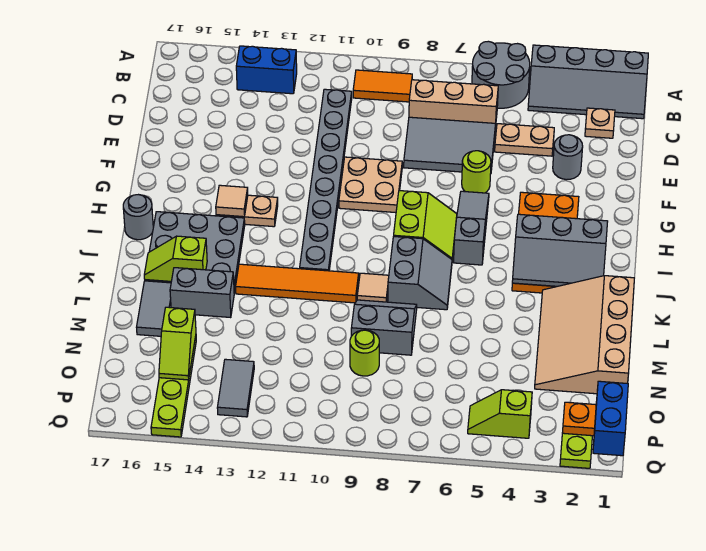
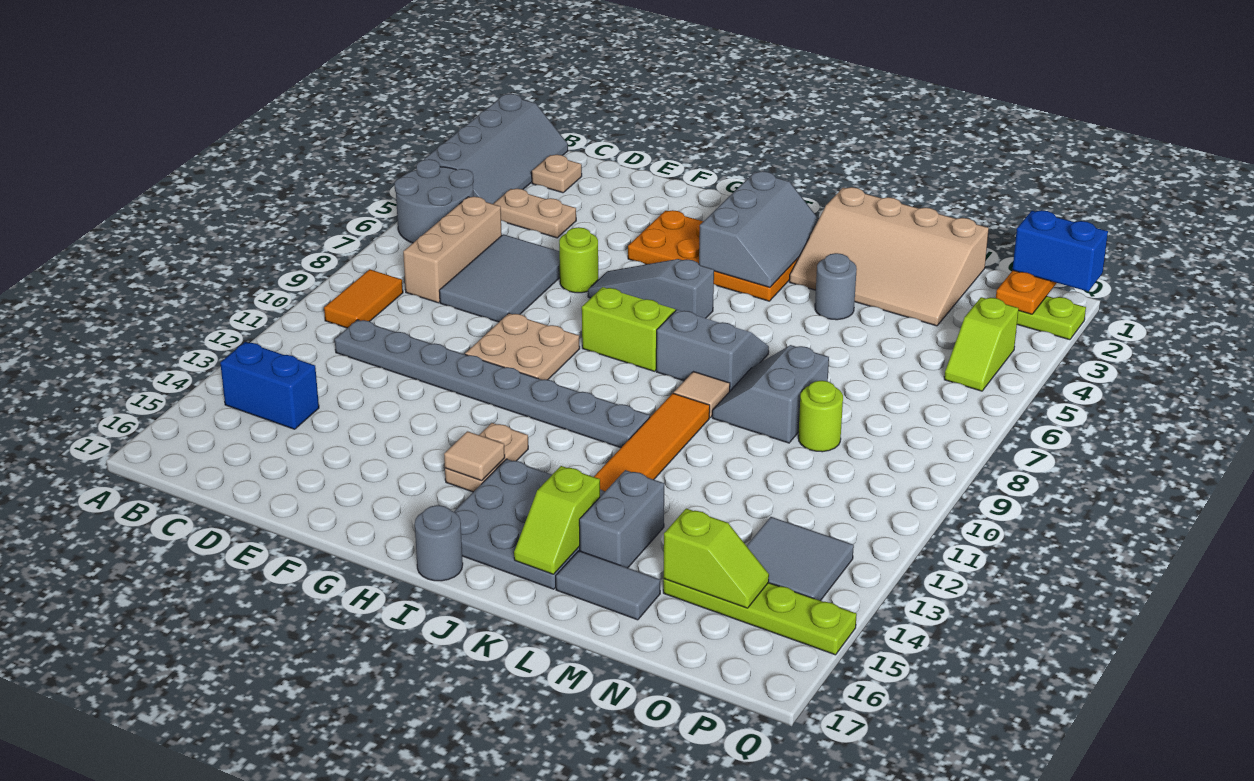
blue 1x2 brick [236,46,297,94] -> blue 1x2 brick turned to [220,342,319,429]
tan 1x2 plate [495,124,554,156] -> tan 1x2 plate turned to [493,189,576,238]
grey 1x1 round brick [553,135,583,180] -> grey 1x1 round brick moved to [815,253,857,320]
grey 1x2 tile [217,359,254,417] -> grey 2x2 tile [747,517,854,601]

